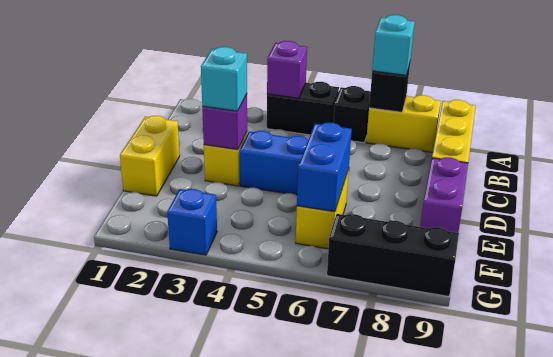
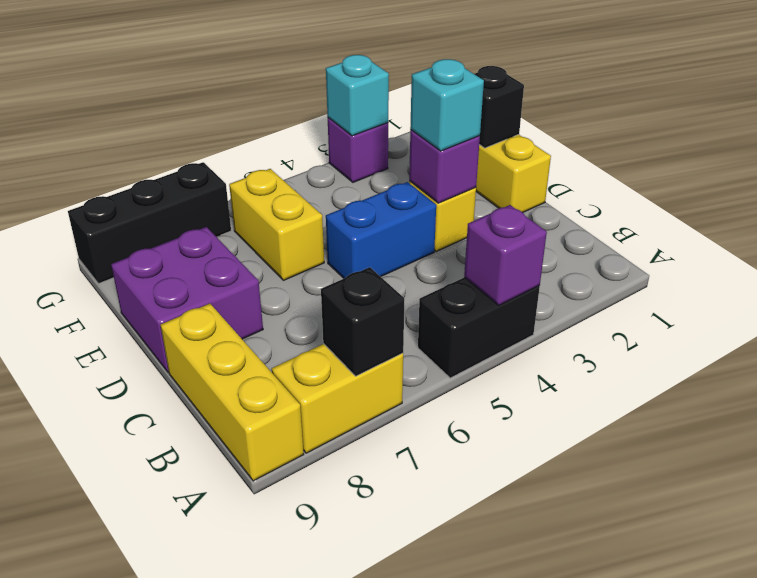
black 1x1 brick [333,86,370,143] -> black 1x1 brick moved to [475,66,524,148]
cyan 1x1 brick [372,15,415,75] -> cyan 1x1 brick moved to [326,55,389,136]
purple 1x2 brick [420,157,468,233] -> purple 2x2 brick [111,227,263,372]
blue 1x2 brick [297,123,352,212] -> none
blue 1x1 brick [167,189,217,255] -> purple 1x1 brick [328,118,388,182]

